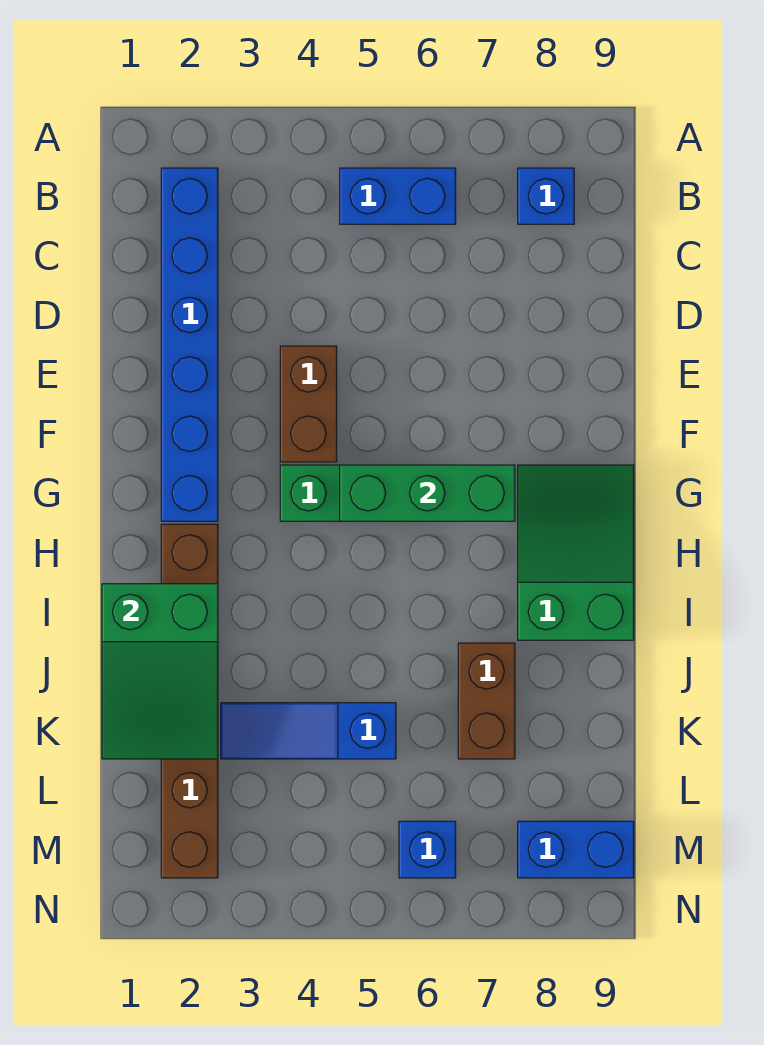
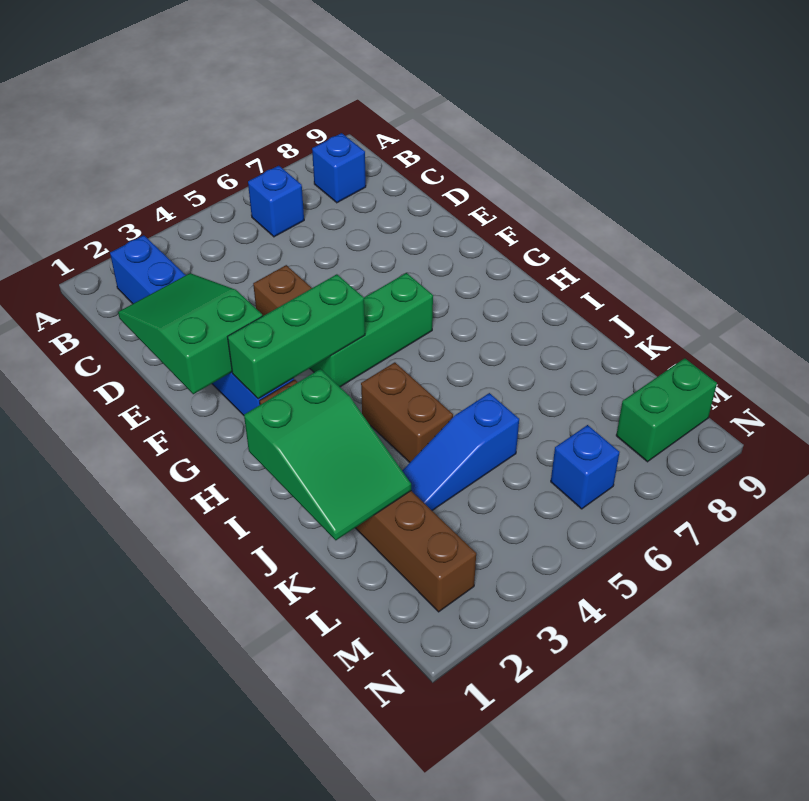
blue 1x2 brick [340,168,456,224] -> blue 1x1 brick [248,166,304,237]
green 1x3 brick [340,465,515,521] -> green 1x3 brick moved to [228,274,365,399]
green 2x3 slope [518,465,634,640] -> green 2x3 slope moved to [118,273,262,394]
brown 1x2 brick [458,643,515,759] -> brown 1x2 brick moved to [361,362,453,462]
blue 1x2 brick [518,821,634,878] -> green 1x2 brick [616,358,717,462]

